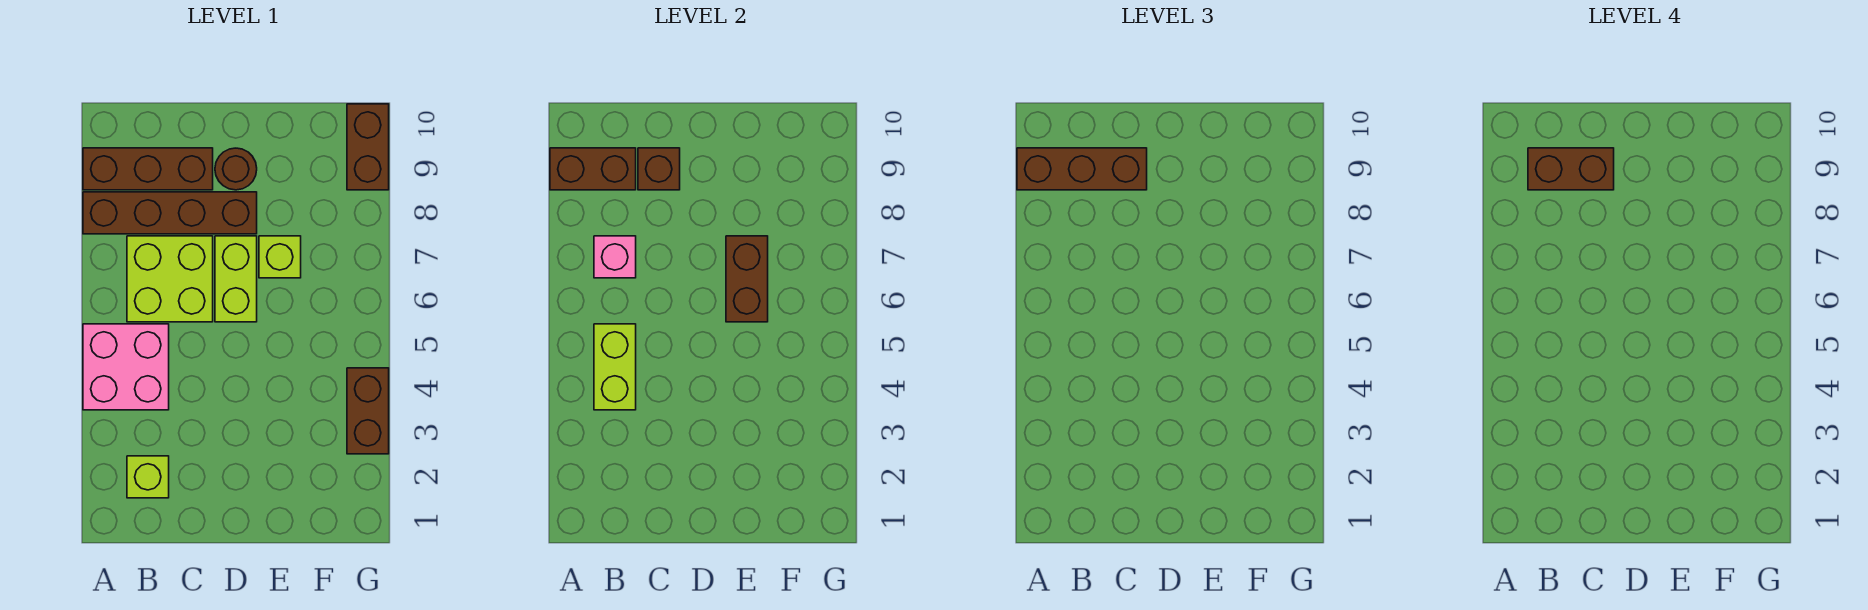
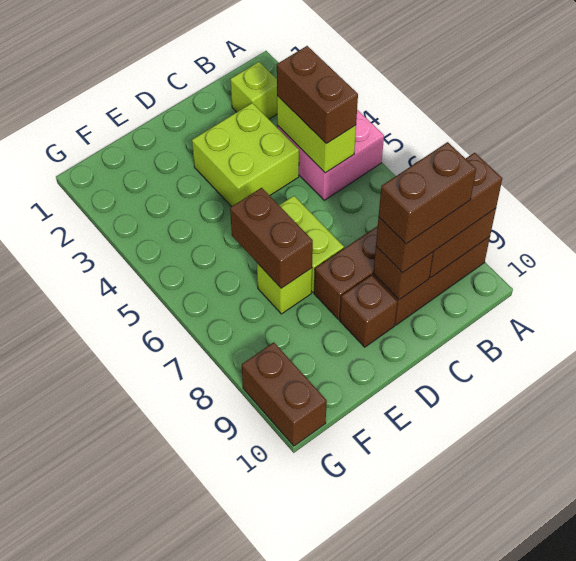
lime 2x2 brick [127,236,213,322] -> lime 2x2 brick moved to [192,103,299,207]
pink 1x1 brick [594,236,636,278] -> none
brown 1x1 round brick [215,148,257,190] -> brown 1x1 brick [340,275,397,347]
brown 1x2 brick [347,368,389,454] -> brown 1x2 brick moved to [277,46,358,144]

